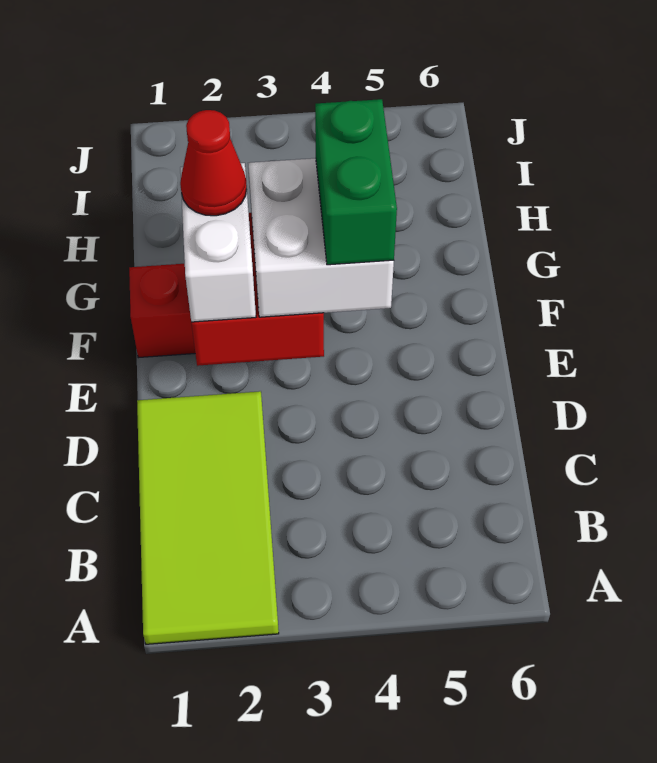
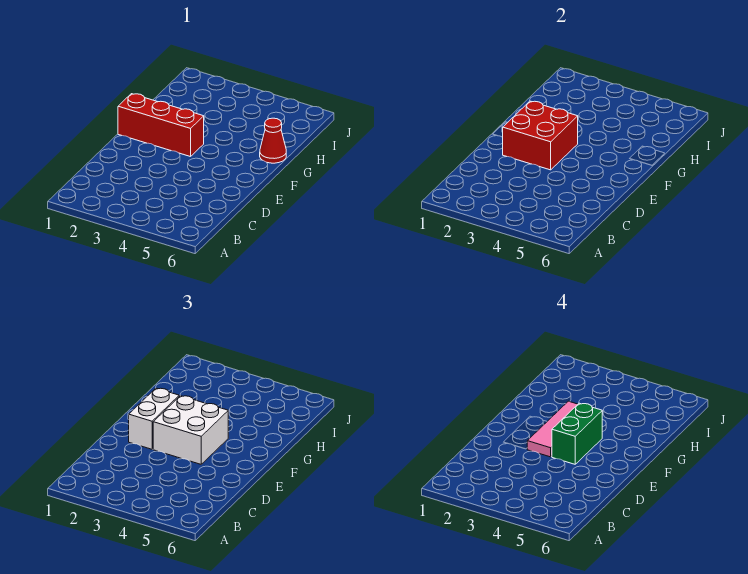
lime 2x4 tile [137,391,279,644] -> none
none -> pink 1x3 tile [527,401,578,457]
red 1x1 cone [180,110,247,216] -> red 1x1 cone moved to [260,118,286,163]

